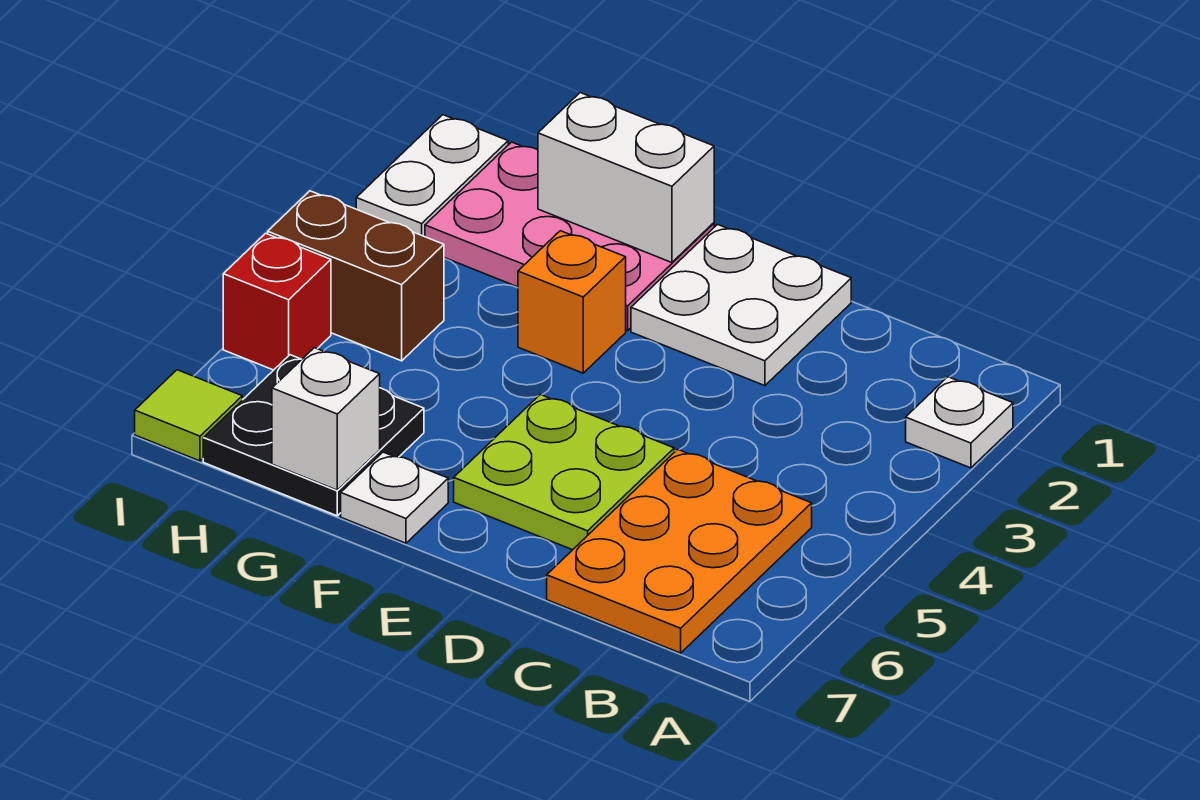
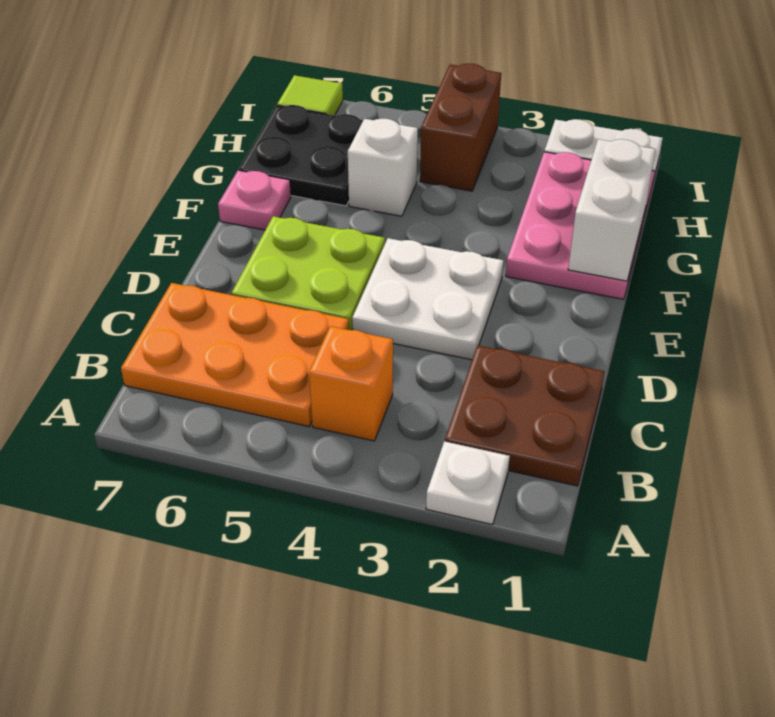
none -> brown 2x2 plate [445,345,605,486]
white 2x2 plate [631,224,851,386] -> white 2x2 plate moved to [352,238,503,360]
orange 1x1 brick [518,231,626,373] -> orange 1x1 brick moved to [309,326,393,441]
white 1x1 plate [341,452,448,543] -> pink 1x1 plate [218,170,291,230]
white 1x1 brick [272,348,380,490] -> white 1x1 brick moved to [348,119,418,216]
red 1x1 brick [223,233,331,370] -> none

